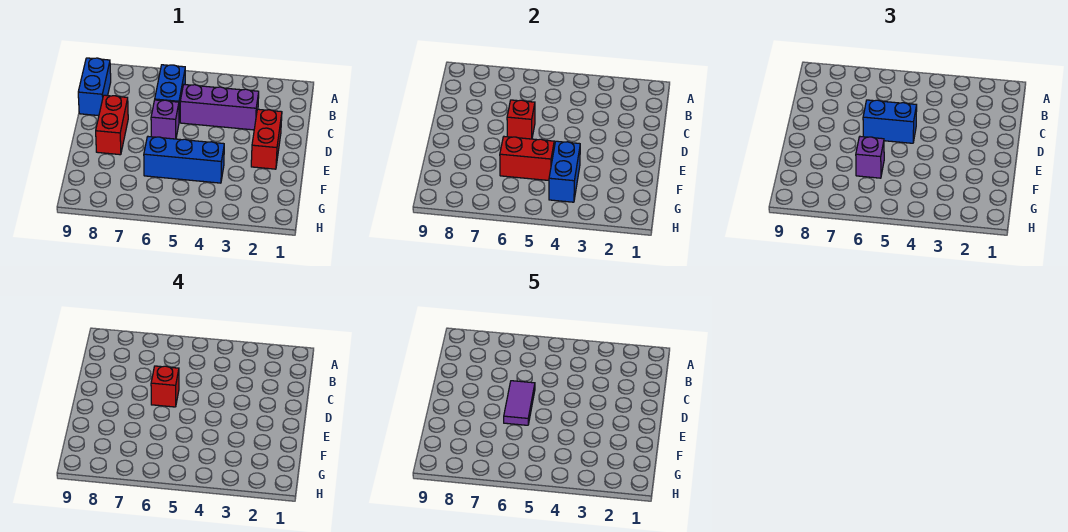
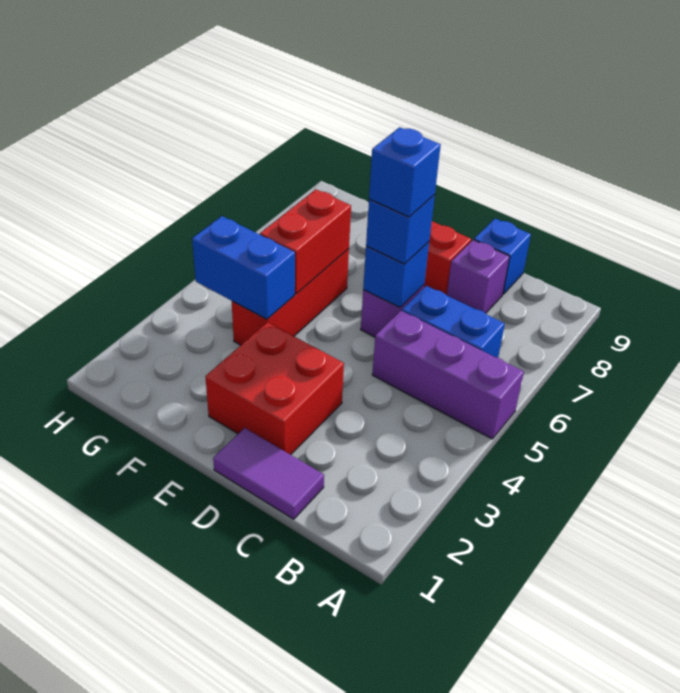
blue 1x2 brick [78,58,111,116] -> blue 1x1 brick [474,219,531,294]
purple 1x3 brick [180,85,259,130] -> purple 1x3 brick turned to [372,311,524,439]
red 1x2 brick [251,109,282,169] -> red 2x2 brick [205,322,344,455]
blue 1x2 brick [863,100,917,143] -> blue 1x1 brick [366,195,435,264]
red 1x1 brick [507,100,535,139] -> blue 1x1 brick [363,242,429,307]
red 1x1 brick [151,366,179,407] -> blue 1x1 brick [369,127,441,217]
purple 1x2 tile [504,381,535,425] -> purple 1x2 tile moved to [213,428,324,519]
blue 1x3 brick [144,137,224,183] -> red 1x3 brick [232,249,349,345]
purple 1x1 brick [856,137,884,178] -> purple 1x1 brick moved to [447,240,510,313]

